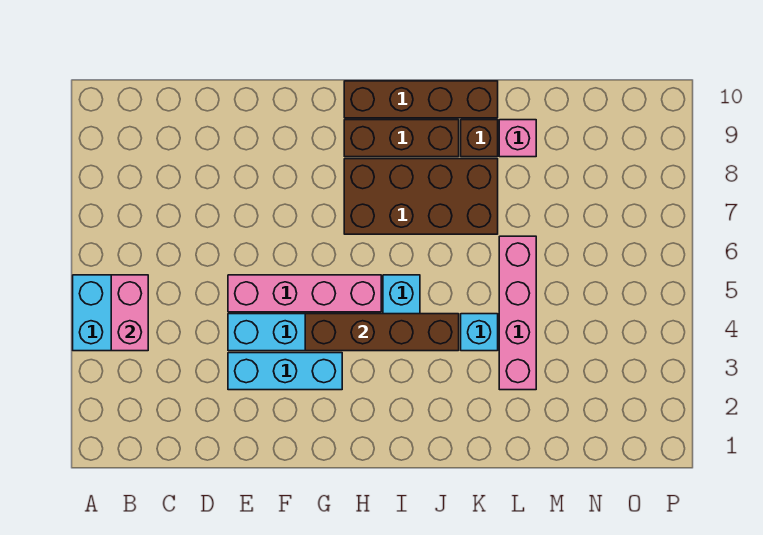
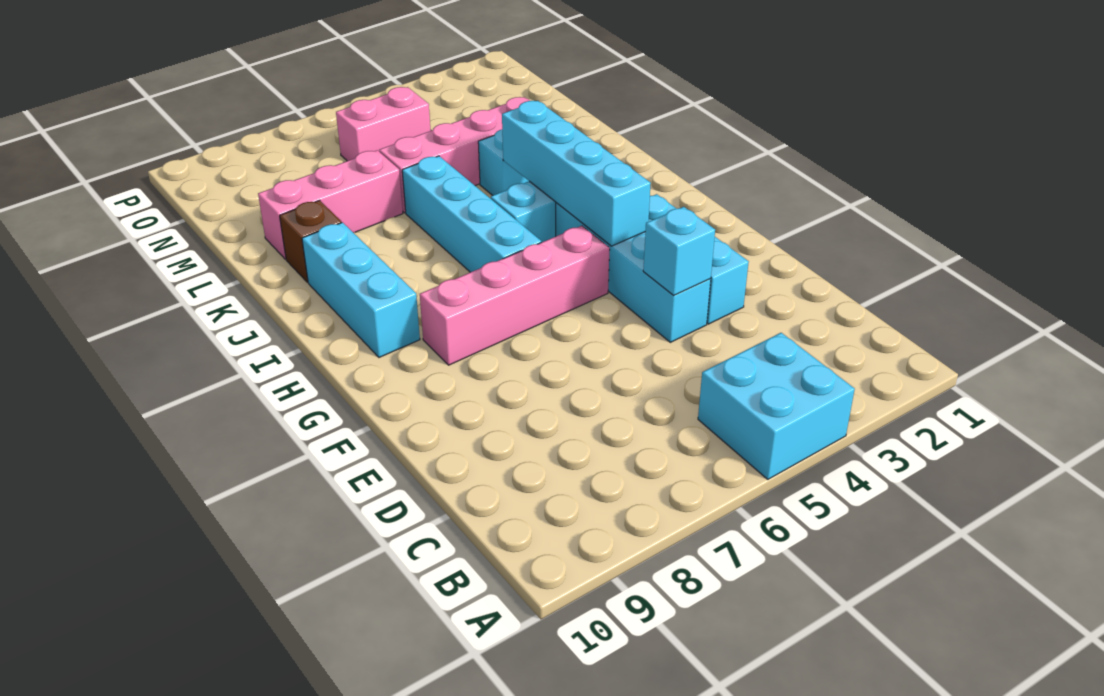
pink 1x2 brick [111,275,148,351] -> pink 1x2 brick moved to [336,87,431,161]
none -> cyan 1x1 brick [643,207,715,296]
pink 1x4 brick [228,275,381,312] -> pink 1x4 brick turned to [420,226,610,365]
brown 1x4 brick [305,314,459,351] -> cyan 1x4 brick [502,101,651,246]
none -> cyan 1x4 brick [402,156,541,272]
brown 2x4 brick [344,159,498,234] -> none
brown 1x3 brick [344,120,459,157] -> cyan 1x3 brick [302,223,420,357]
brown 1x4 brick [344,81,498,118] -> none
pink 1x1 brick [499,120,536,157] -> pink 1x3 brick [258,150,403,259]

